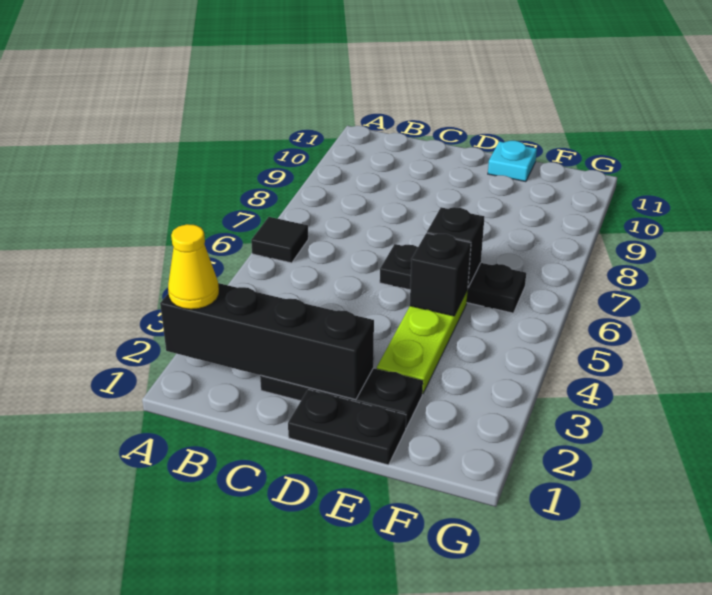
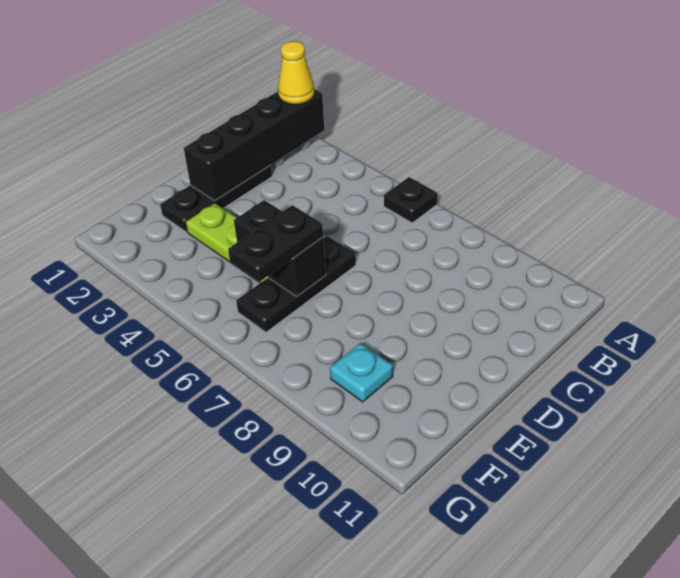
black 1x1 tile [251,217,308,263] -> black 1x1 plate [384,177,437,223]
black 1x2 plate [288,390,406,465] -> black 1x2 plate moved to [228,205,323,282]
cyan 1x1 plate [488,141,537,182] -> cyan 1x1 plate moved to [330,343,393,402]

